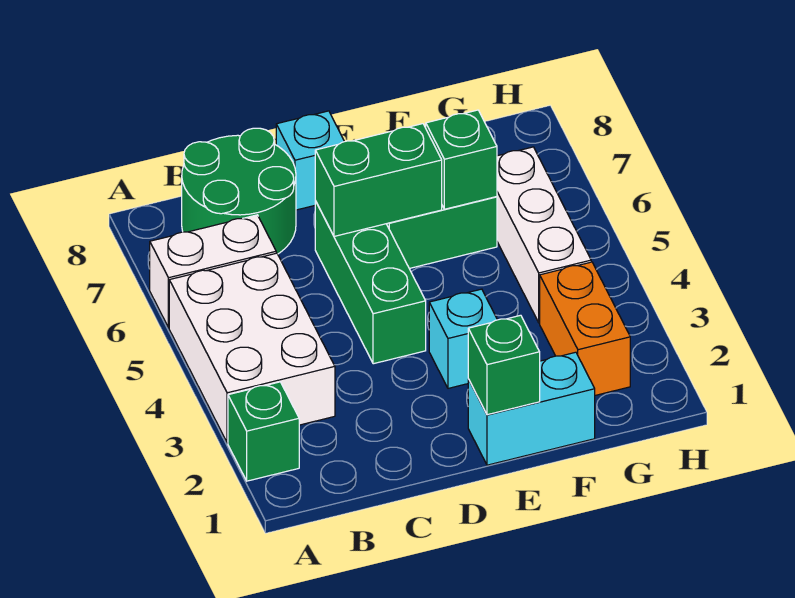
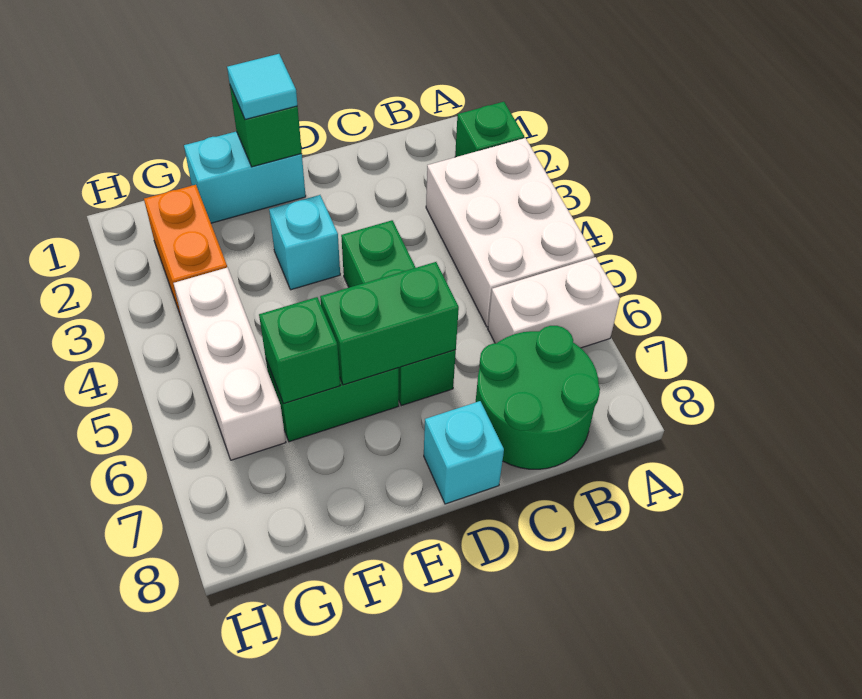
none -> cyan 1x1 tile [227,54,298,120]

